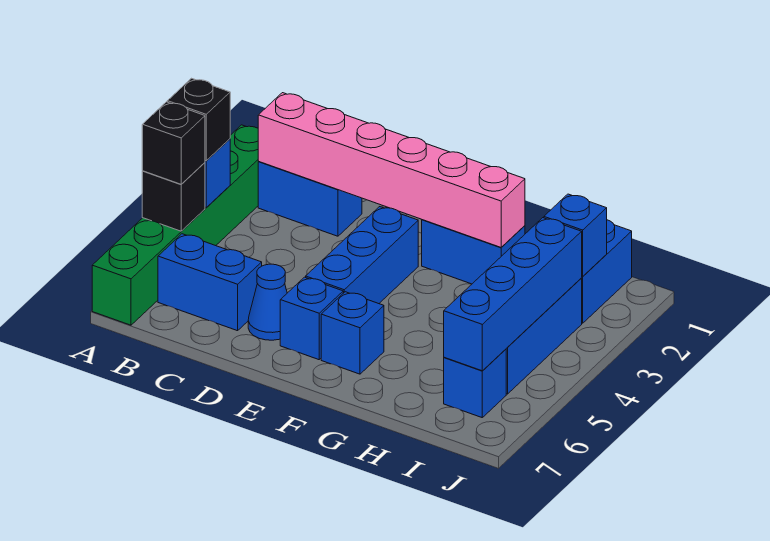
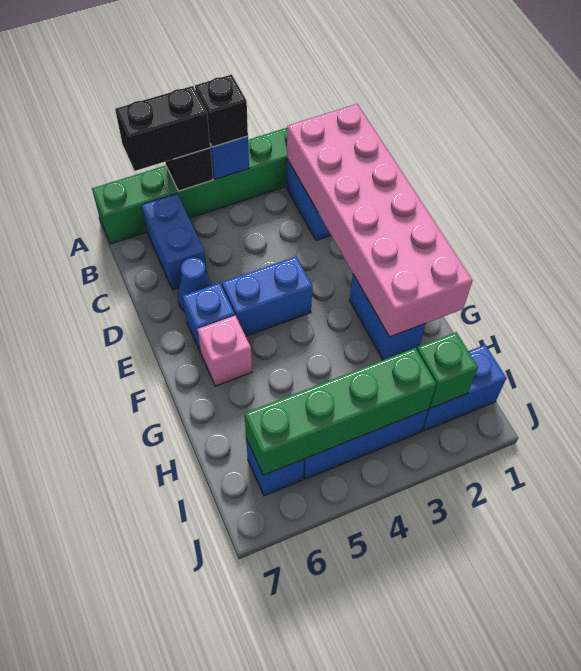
black 1x1 brick [142,102,205,184] -> black 1x2 brick [115,86,210,171]
pink 1x6 brick [258,93,525,247] -> pink 2x6 brick [287,104,472,337]
blue 1x3 brick [306,207,418,304] -> blue 1x2 brick [222,257,312,336]
blue 1x1 brick [321,292,384,374] -> pink 1x1 brick [198,316,252,386]
blue 1x1 brick [544,194,607,276] -> green 1x1 brick [417,332,478,408]
blue 1x4 brick [444,218,582,371] -> green 1x4 brick [245,348,436,475]

